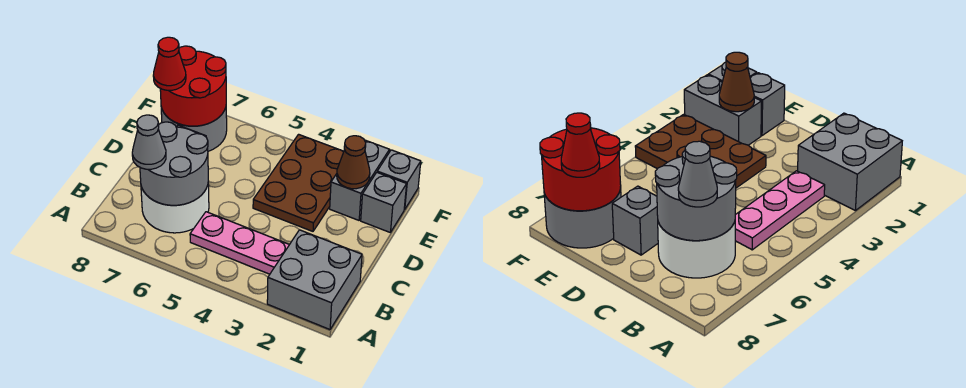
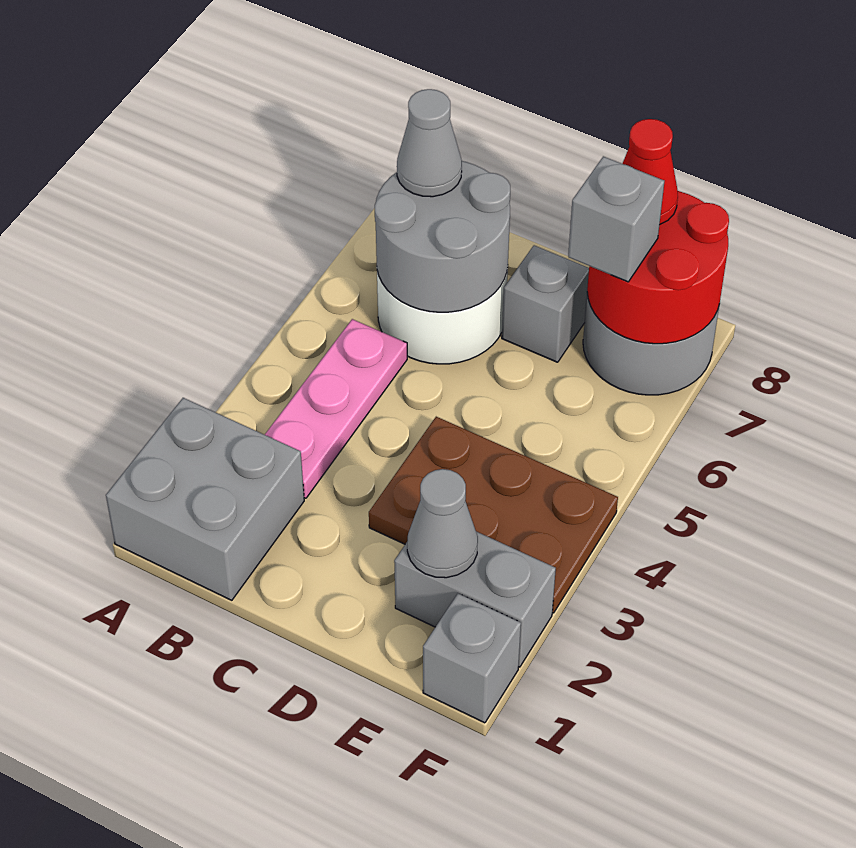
grey 1x1 brick [361,173,407,233] -> grey 1x1 brick moved to [568,156,664,282]
brown 1x1 cone [337,136,370,189] -> grey 1x1 cone [407,469,478,578]

